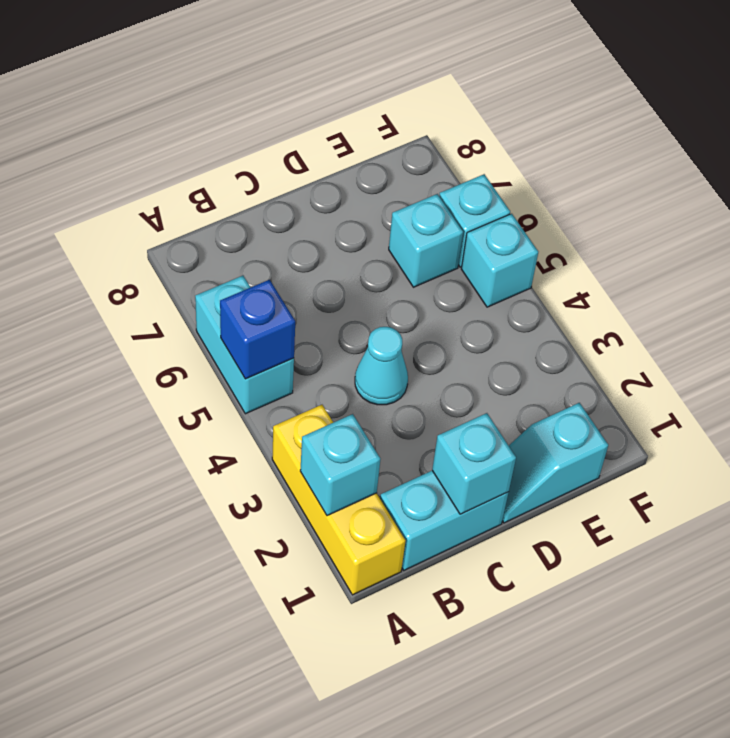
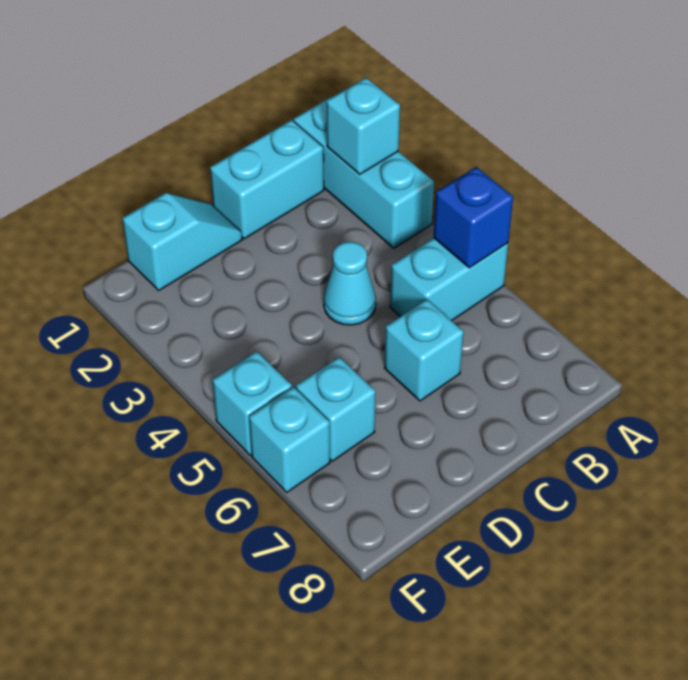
yellow 1x3 brick [272,405,405,595] -> cyan 1x3 brick [294,97,434,248]
cyan 1x2 brick [195,276,294,414] -> cyan 1x2 brick turned to [390,238,508,321]
cyan 1x1 brick [432,413,516,514] -> cyan 1x1 brick moved to [385,299,464,401]

